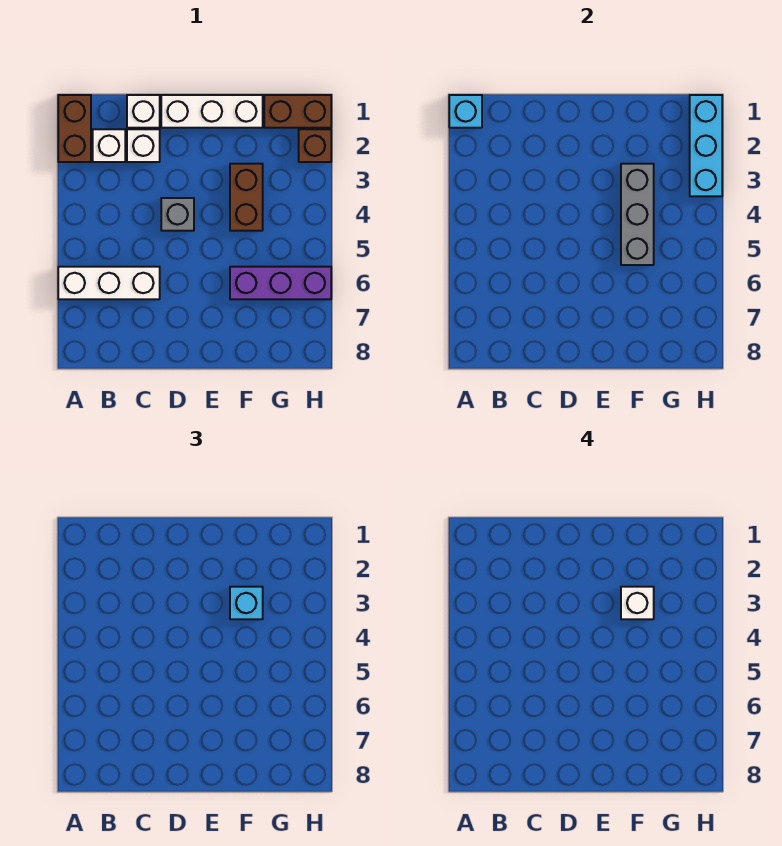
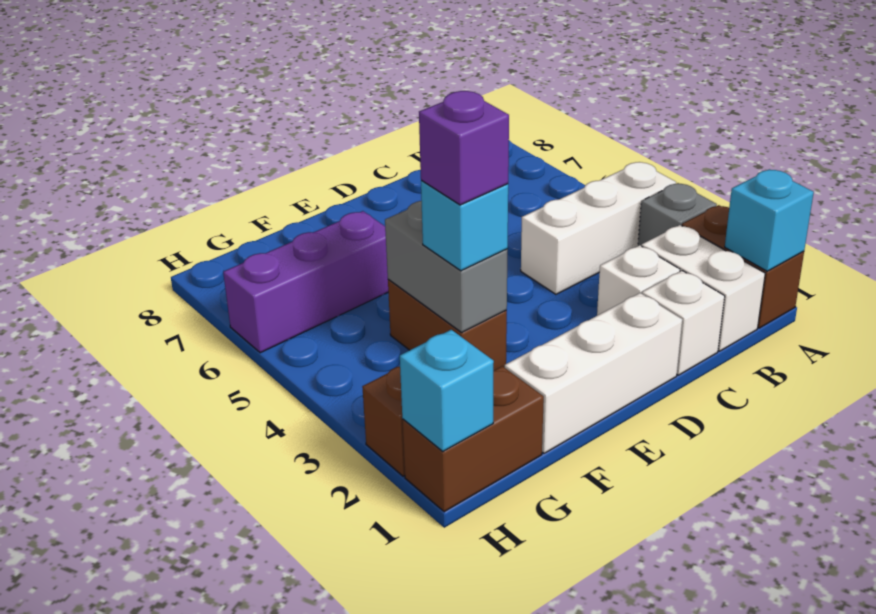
white 1x3 brick [58,267,160,299] -> white 1x3 brick moved to [521,162,676,294]
white 1x1 brick [93,129,125,162] -> white 1x2 brick [642,225,765,351]
grey 1x1 brick [161,198,194,231] -> grey 1x1 brick moved to [638,183,717,246]
grey 1x3 brick [621,164,654,265] -> grey 1x2 brick [385,201,507,332]
white 1x1 brick [621,587,654,619] -> purple 1x1 brick [419,91,509,205]
cyan 1x3 brick [690,95,722,196] -> cyan 1x1 brick [400,330,494,451]

